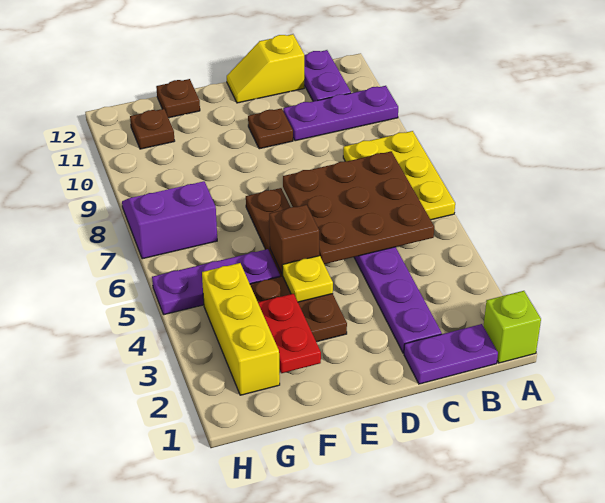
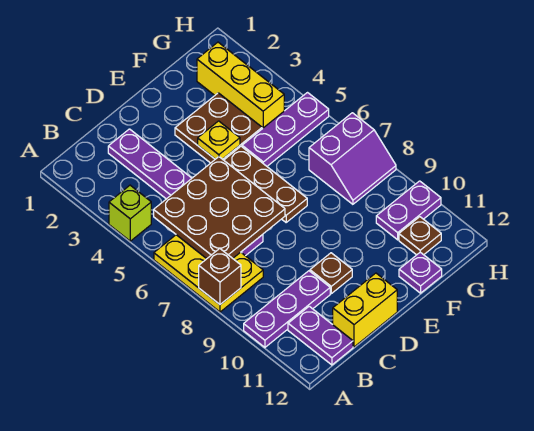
lime 1x1 brick [483,291,541,363] -> lime 1x1 brick moved to [109,185,151,241]
purple 1x2 plate [404,324,498,384] -> purple 1x2 plate moved to [376,181,441,240]
yellow 1x2 slope [227,34,304,103] -> yellow 1x2 brick [333,273,397,347]
brown 1x1 brick [269,205,319,274] -> brown 1x1 brick moved to [199,249,241,304]
red 1x2 plate [258,294,321,373] -> none
brown 1x1 plate [156,79,200,118] -> purple 1x1 plate [399,252,442,293]

